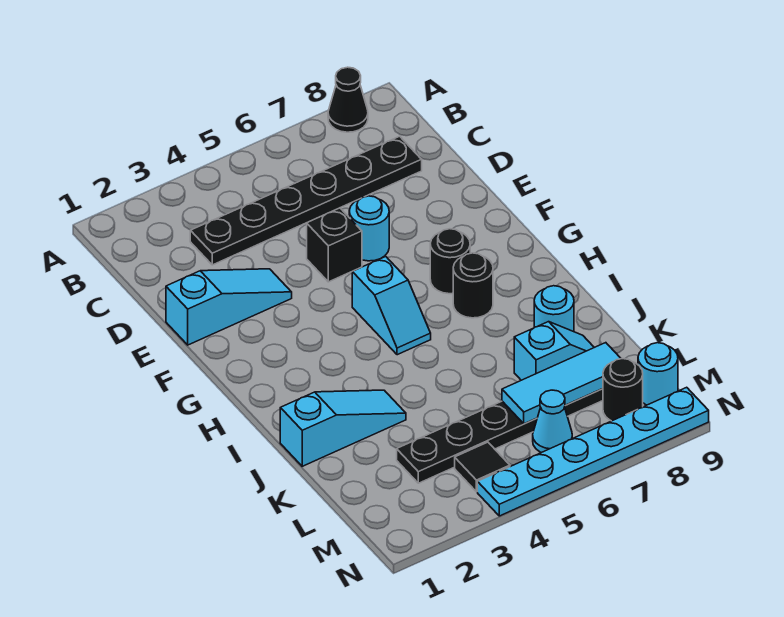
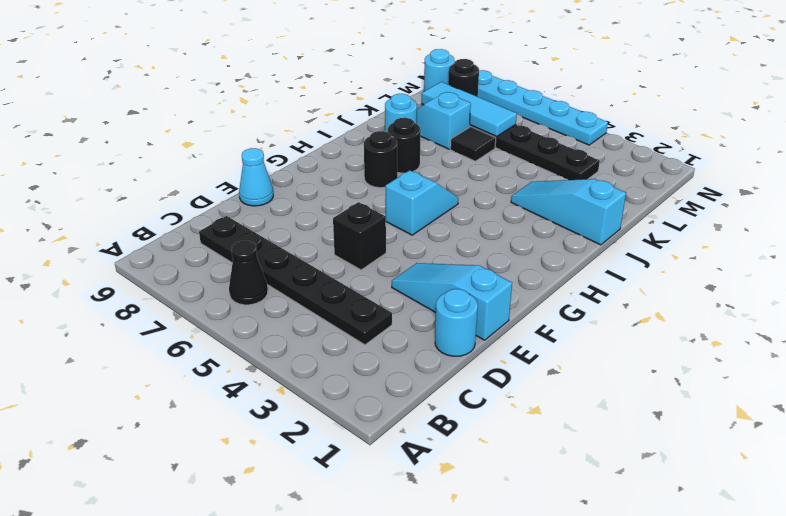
black 1x1 cone [328,67,368,132] -> black 1x1 cone moved to [229,241,268,305]
cyan 1x1 round brick [349,196,389,261] -> cyan 1x1 round brick moved to [435,289,478,356]
black 1x1 round brick [430,229,470,294] -> black 1x1 round brick moved to [388,118,421,173]
black 1x1 tile [455,442,510,492] -> black 1x1 tile moved to [450,127,496,161]
cyan 1x1 cone [533,390,572,453] -> cyan 1x1 cone moved to [239,148,273,206]

